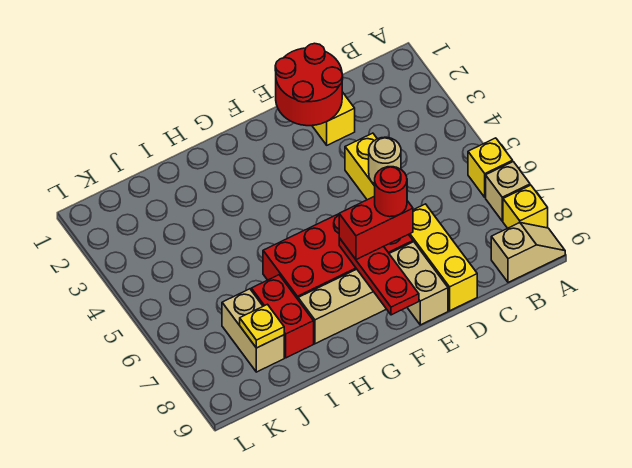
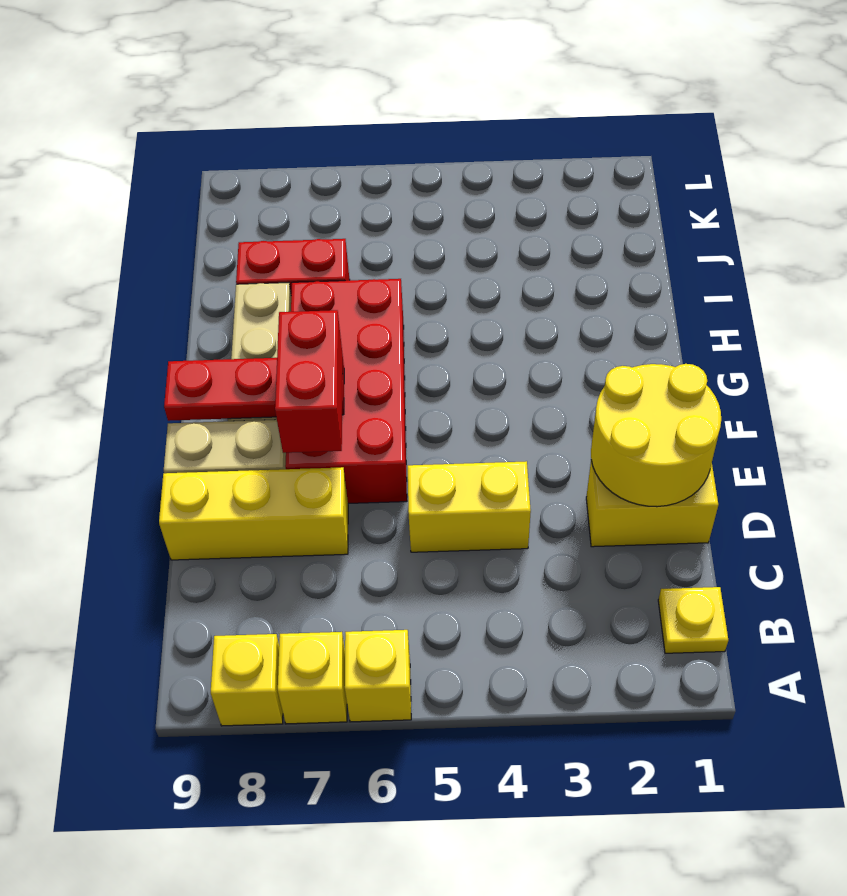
tan 1x1 brick [486,162,530,221] -> yellow 1x1 brick [278,632,347,724]
tan 1x2 slope [491,223,565,282] -> none
red 2x2 round brick [275,43,343,126] -> yellow 2x2 round brick [591,364,721,507]
tan 1x1 round brick [369,137,401,184] -> none
red 1x1 round brick [375,167,407,217] -> none
tan 1x2 brick [222,289,284,372] -> none
yellow 1x1 plate [240,304,284,348] -> yellow 1x1 plate moved to [658,587,728,653]

